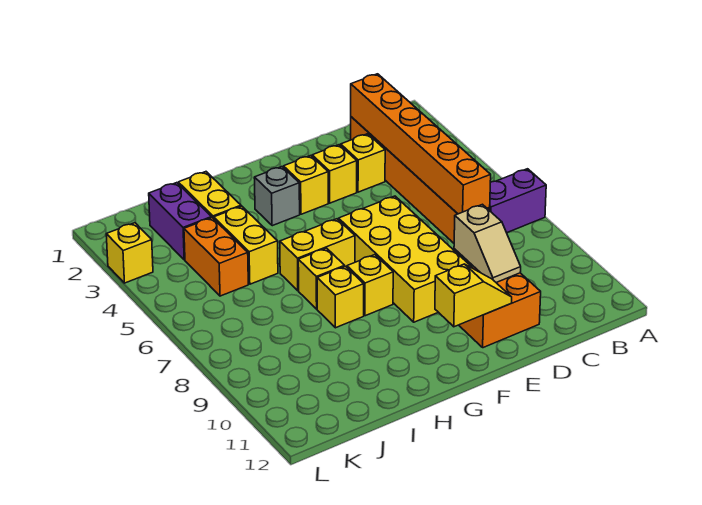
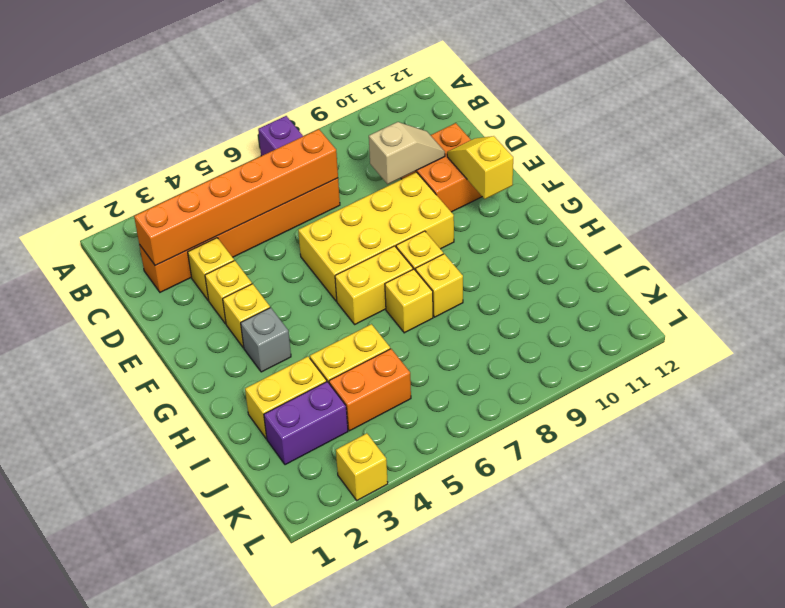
yellow 1x2 brick [280,219,355,291] -> yellow 1x2 brick turned to [335,246,413,324]

